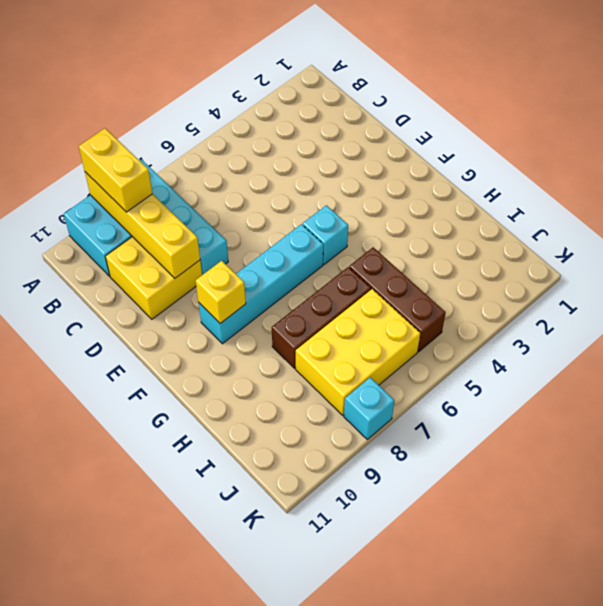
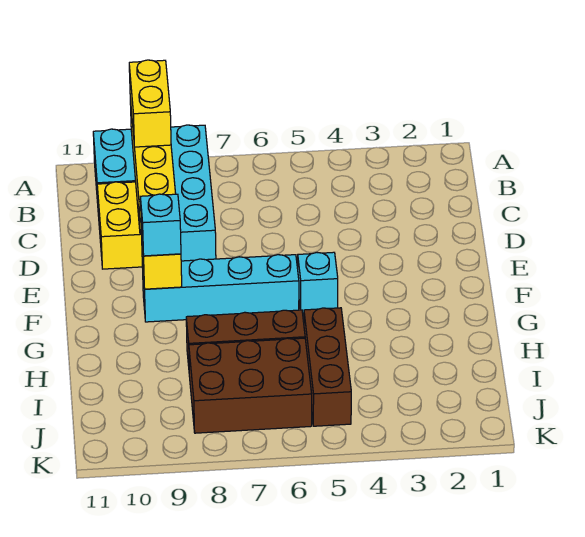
yellow 2x3 brick [296,289,421,415] -> brown 2x3 brick [189,338,312,433]
cyan 1x1 brick [344,377,394,439] -> cyan 1x1 brick moved to [140,194,181,256]

